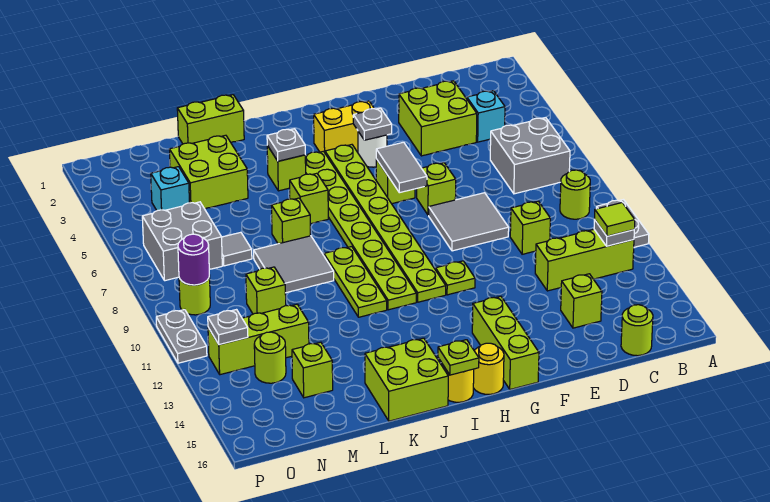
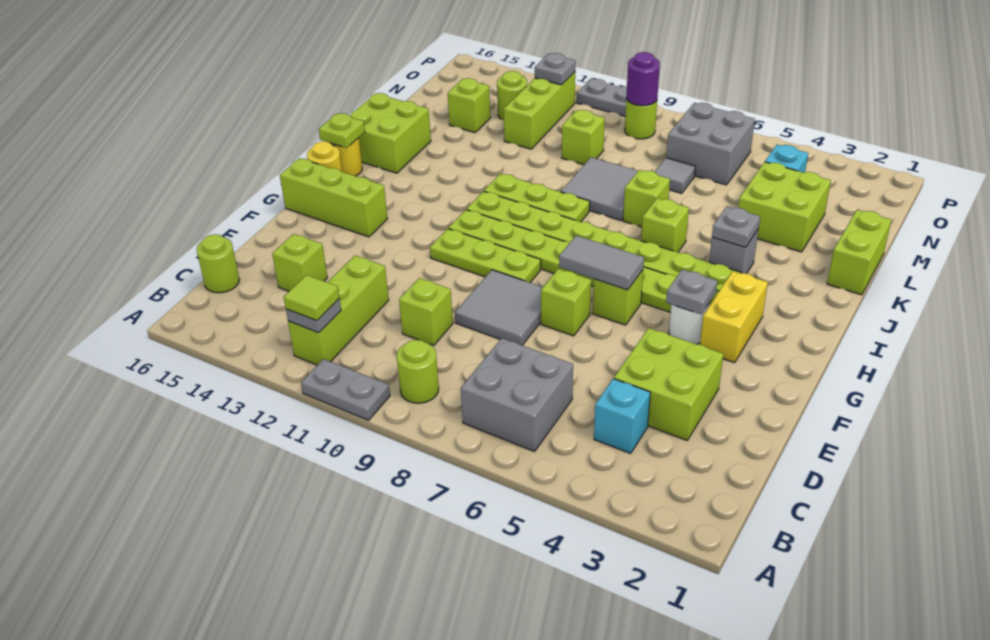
lime 1x1 plate [436,261,475,295] -> lime 1x3 plate [430,229,541,283]
lime 1x1 brick [267,146,306,191] -> grey 1x1 brick [709,230,758,274]

